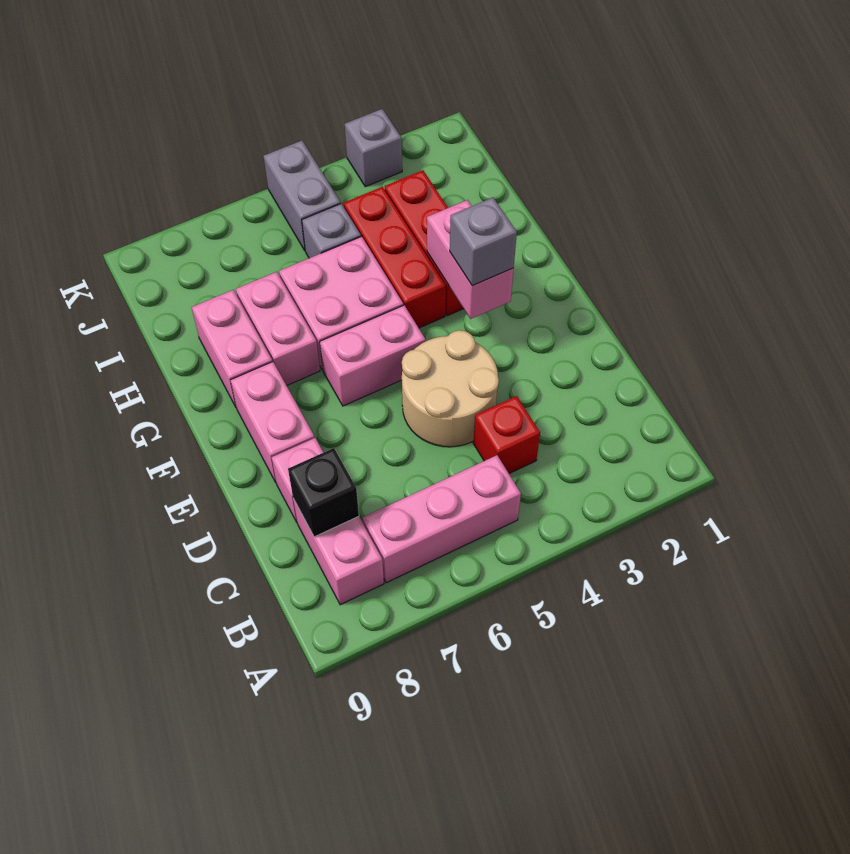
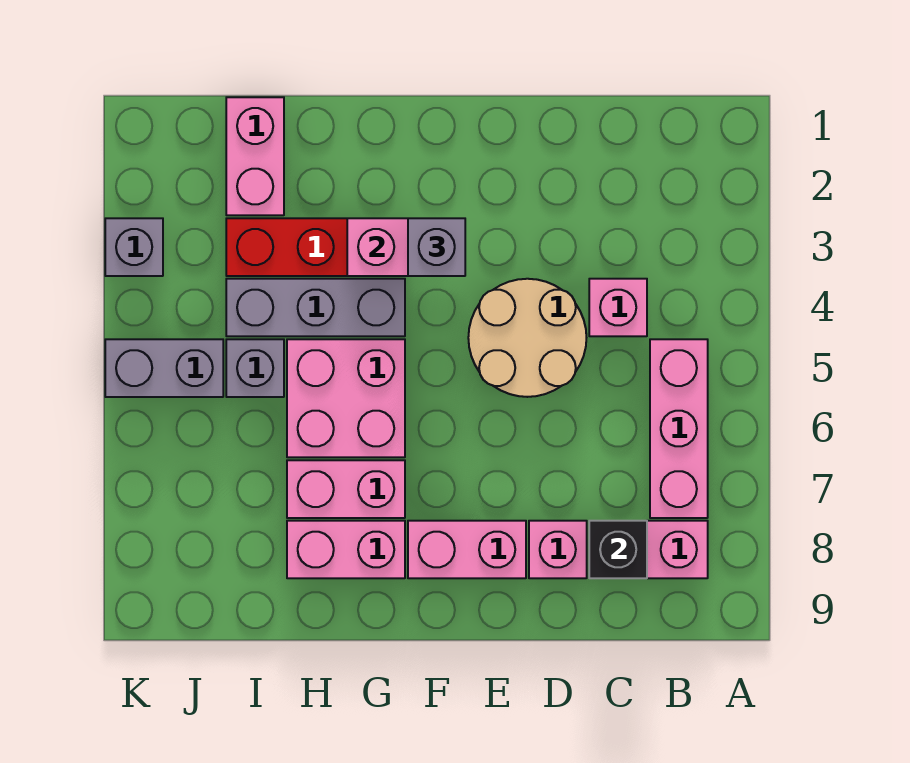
red 1x1 brick [473,396,540,473] -> pink 1x1 brick [589,279,647,336]
pink 1x2 brick [320,305,426,406] -> pink 1x2 brick moved to [226,97,284,215]
red 1x3 brick [344,187,446,328] -> grey 1x3 brick [226,279,405,336]

